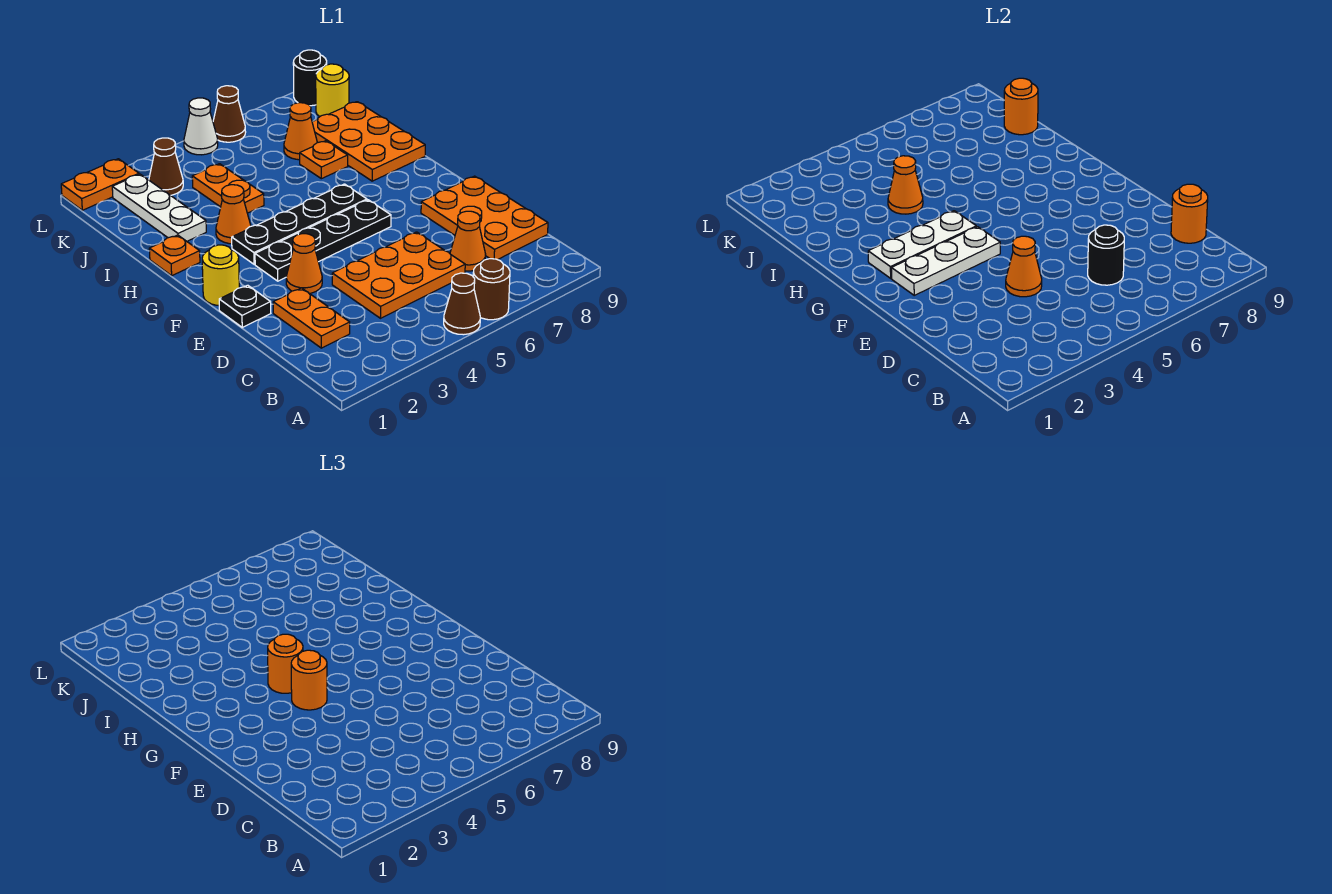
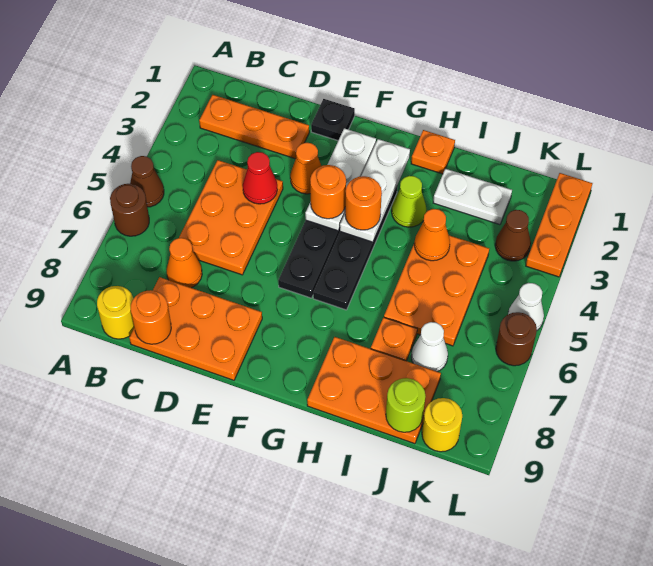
orange 1x2 plate [273,288,350,348] -> orange 1x3 plate [199,95,309,159]
black 1x1 round brick [1088,225,1124,285] -> none
orange 1x1 cone [1006,236,1042,297] -> red 1x1 cone [243,152,278,204]
yellow 1x1 round brick [202,245,239,306] -> yellow 1x1 round brick moved to [97,286,134,339]
orange 1x1 cone [216,185,251,244] -> lime 1x1 cone [392,176,427,227]
white 1x3 plate [112,174,206,241] -> white 1x2 plate [433,169,512,225]
orange 1x2 plate [192,164,264,213] -> orange 2x3 plate [384,235,489,346]
orange 1x1 cone [284,103,317,160] -> white 1x1 cone [411,322,448,372]
orange 1x1 round brick [1004,78,1038,135] -> lime 1x1 round brick [386,378,425,432]
orange 1x2 plate [61,159,139,210] -> orange 1x3 plate [526,173,593,277]
brown 1x1 cone [213,86,246,142] -> brown 1x1 round brick [496,312,537,366]
black 1x1 round brick [293,50,327,106] -> none

